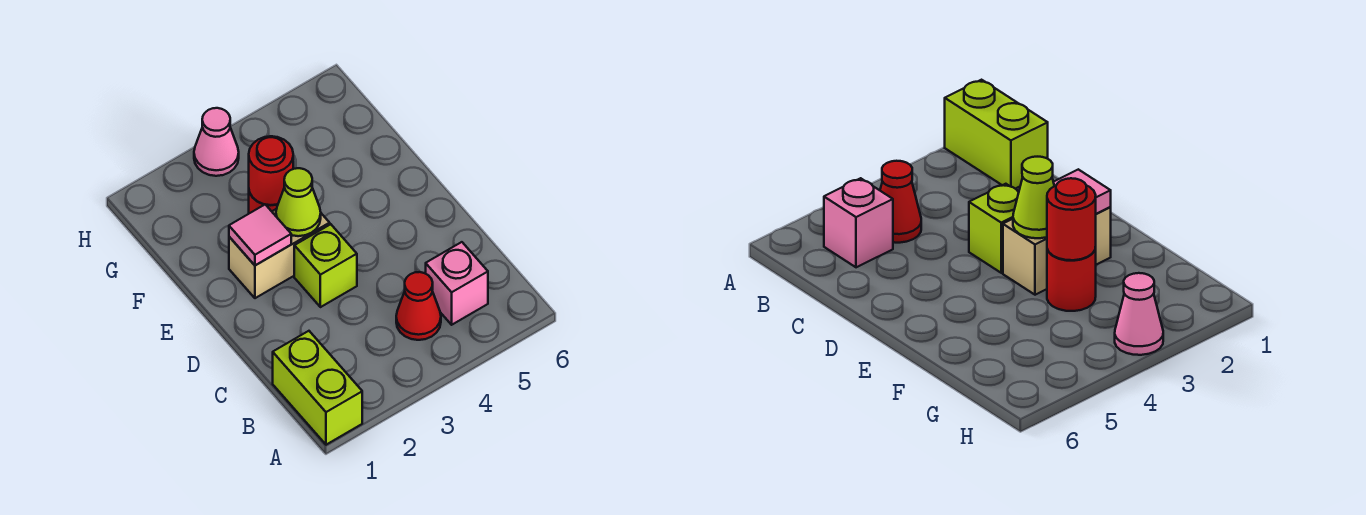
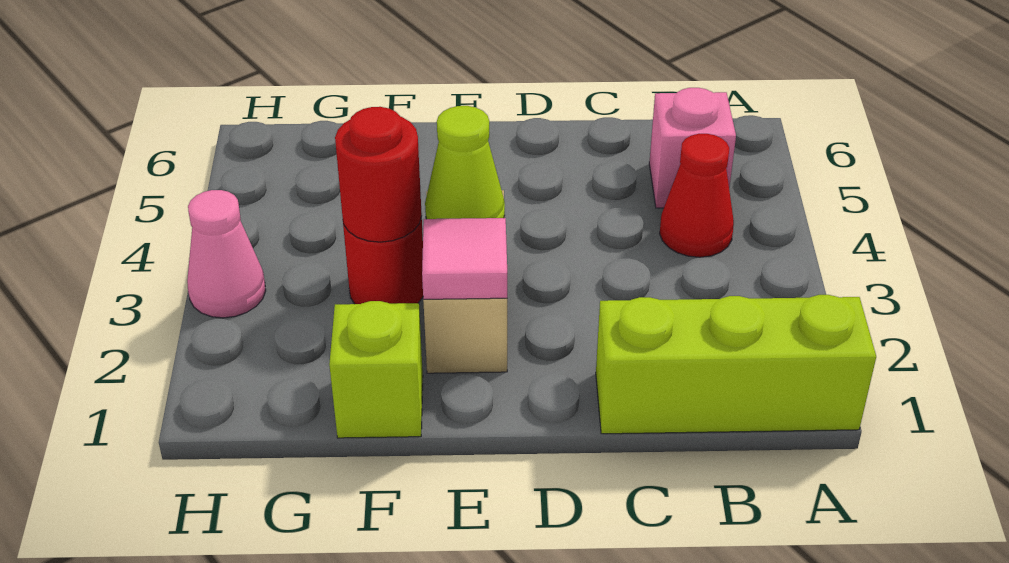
lime 1x2 brick [273,331,362,445] -> lime 1x3 brick [596,295,876,434]
lime 1x1 brick [294,224,357,307] -> lime 1x1 brick moved to [329,301,423,438]

